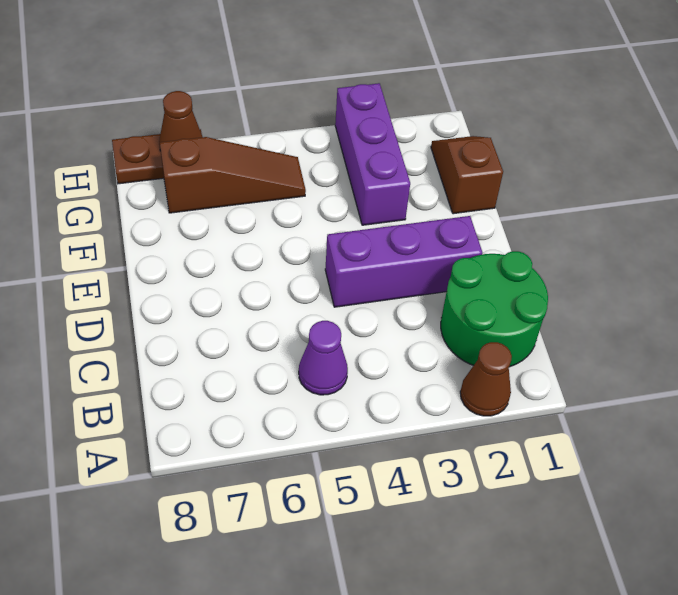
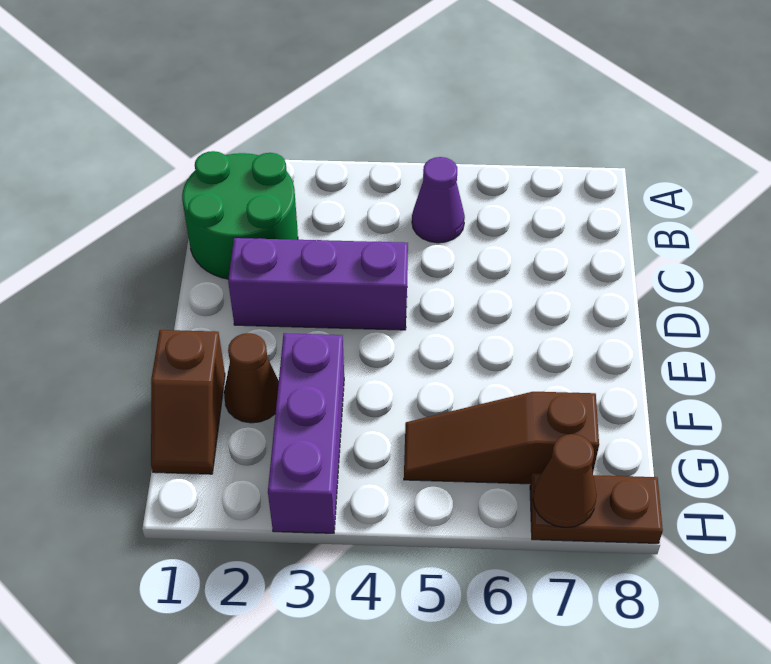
brown 1x1 cone [460,342,512,416] -> brown 1x1 cone moved to [224,333,279,423]

